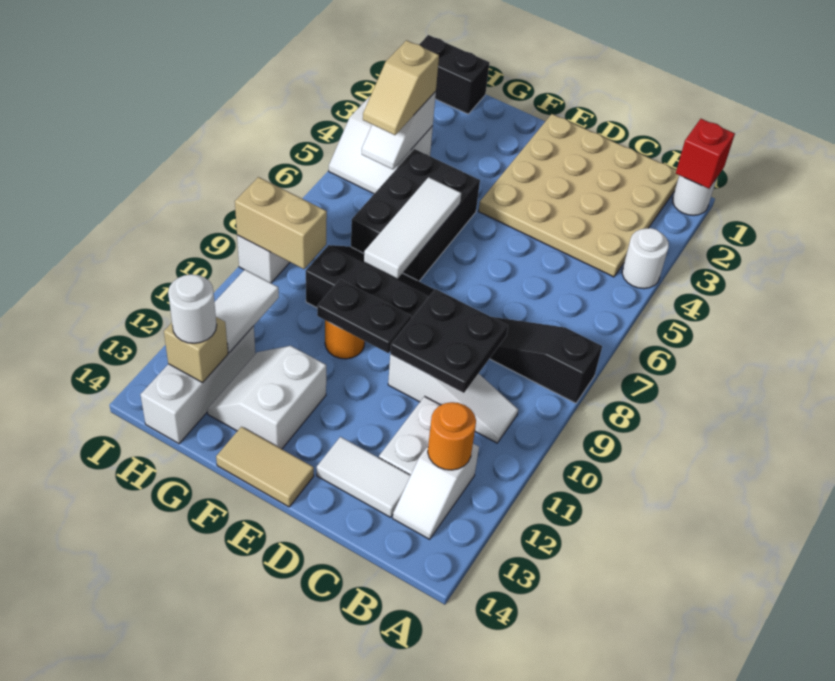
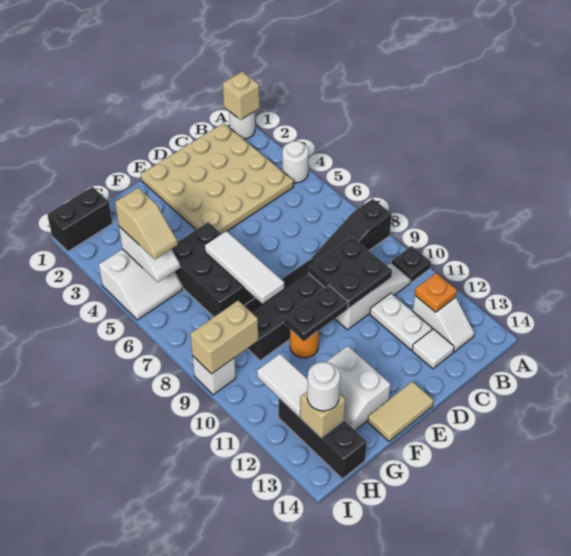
red 1x1 brick [676,119,735,189] -> tan 1x1 brick [223,71,260,120]
none -> black 1x1 plate [392,246,431,283]
orange 1x1 round brick [428,402,476,470] -> orange 1x1 plate [415,273,457,312]
white 1x2 tile [317,437,411,517] -> white 1x1 tile [412,329,454,369]
white 1x3 brick [140,326,255,444] -> black 1x3 brick [279,398,367,479]

